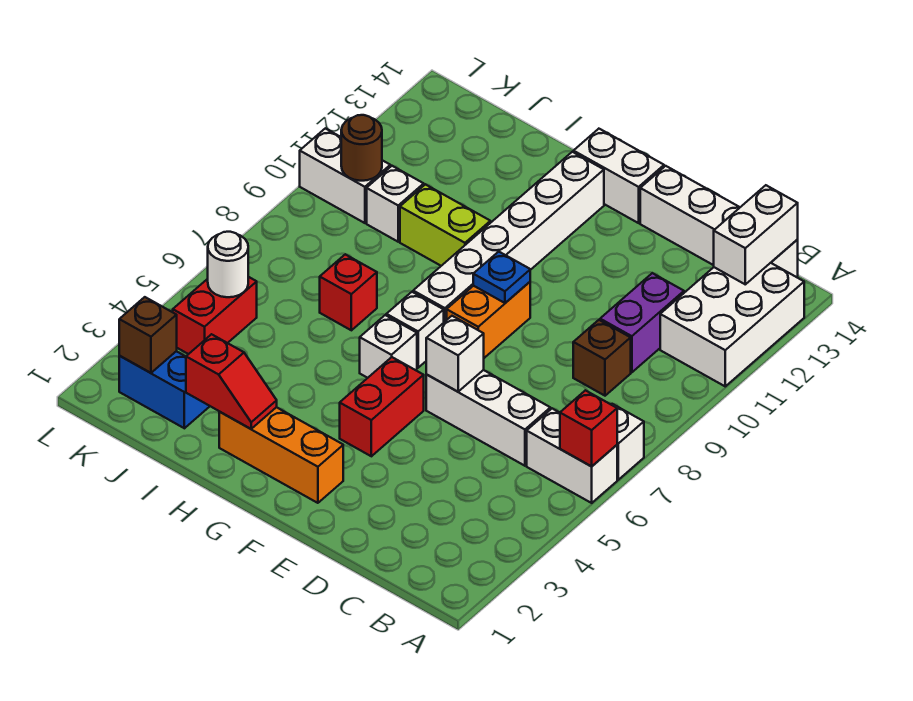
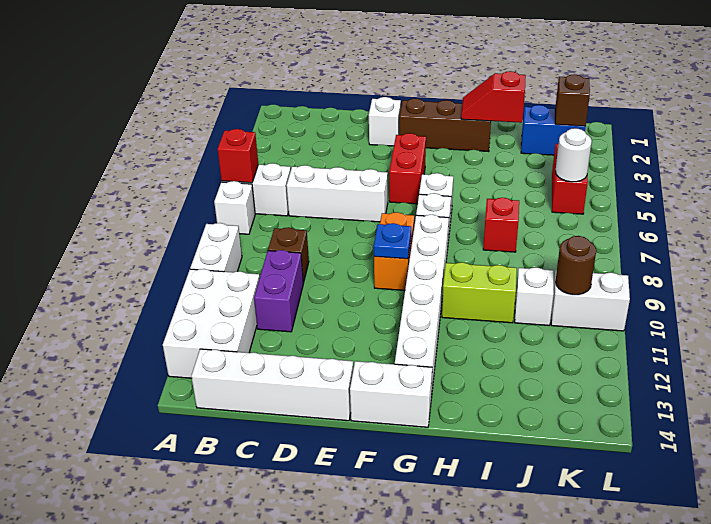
white 1x2 brick [714,185,798,284] -> white 1x2 brick moved to [190,223,242,272]
white 1x1 brick [426,316,484,392] -> white 1x1 brick moved to [369,97,401,146]
orange 1x3 brick [219,407,343,503] -> brown 1x3 brick [399,99,491,152]

